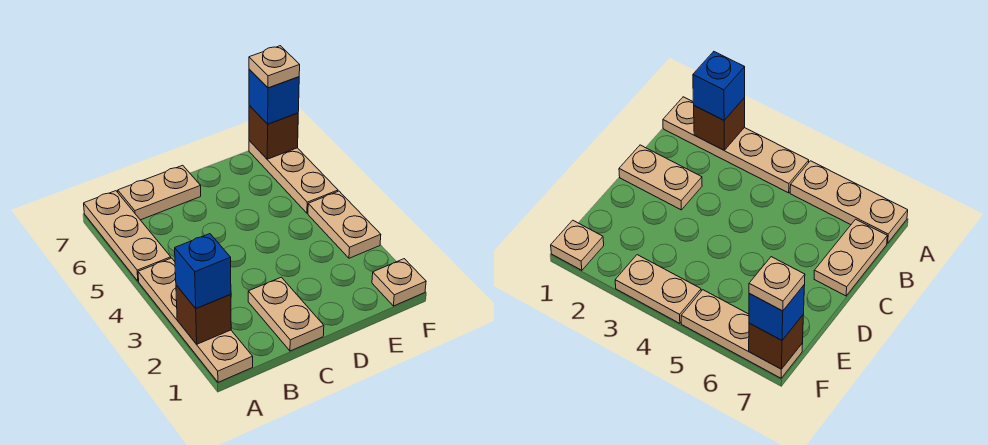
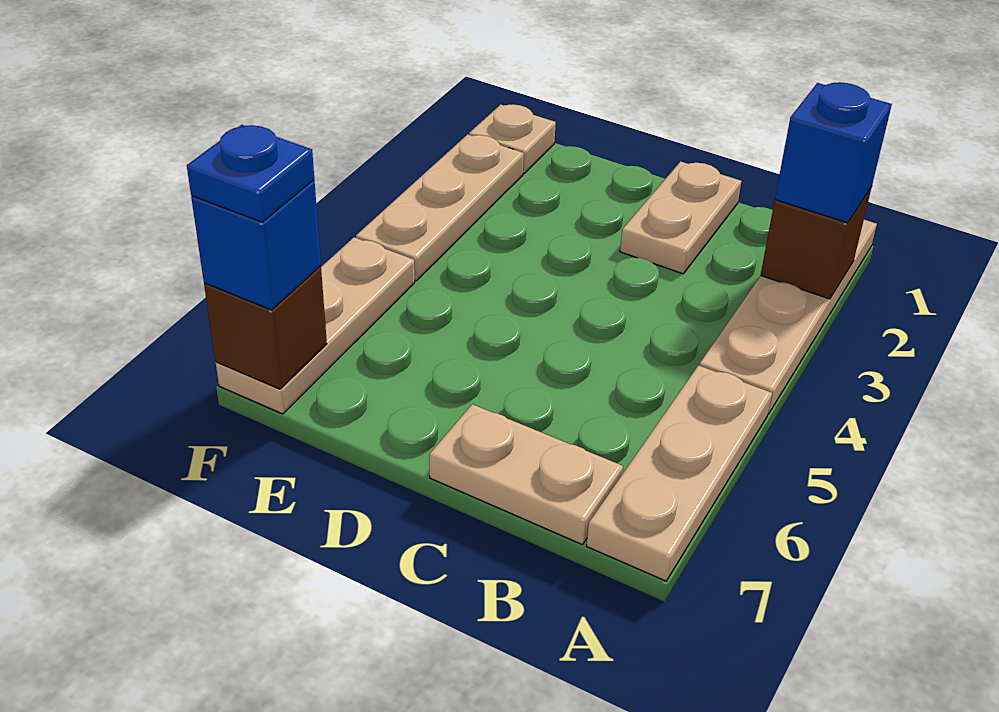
tan 1x2 plate [308,191,381,258] -> tan 1x3 plate [356,134,524,281]
tan 1x1 plate [249,46,300,88] -> blue 1x1 plate [187,125,314,222]

